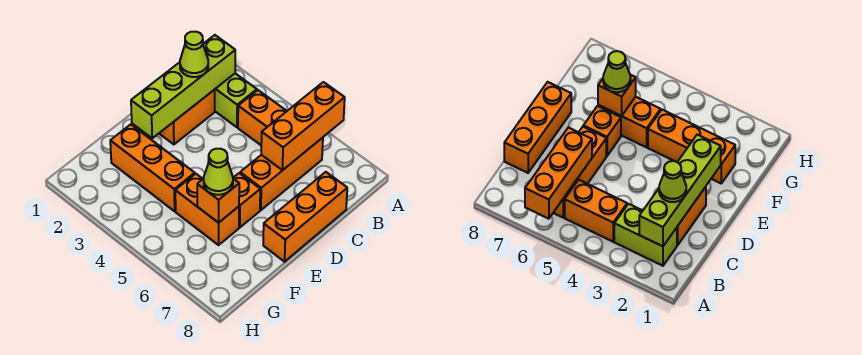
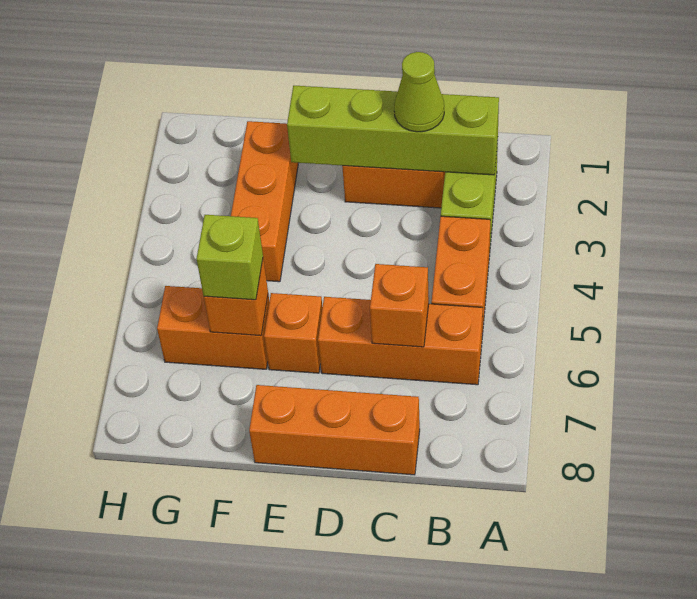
orange 1x3 brick [261,82,345,170] -> orange 1x1 brick [370,264,429,347]
orange 1x2 brick [175,174,239,245] -> orange 1x2 brick turned to [157,286,269,369]
lime 1x1 cone [204,149,233,195] -> lime 1x1 brick [196,215,263,300]

